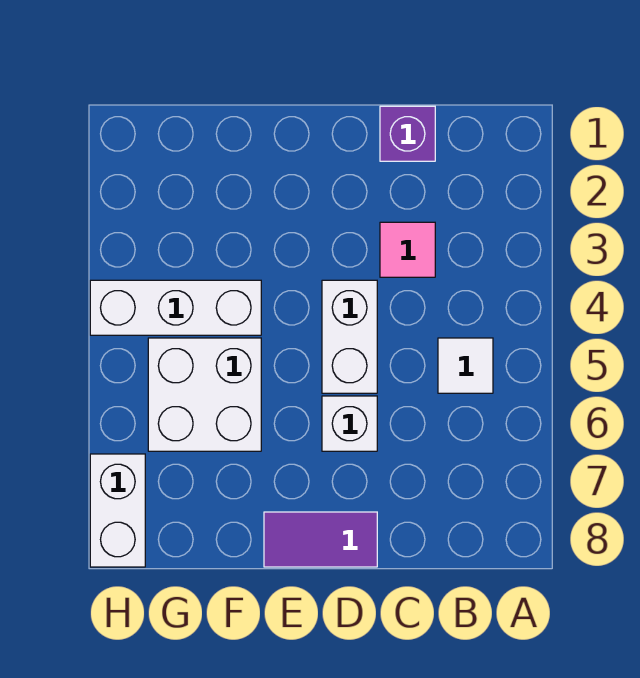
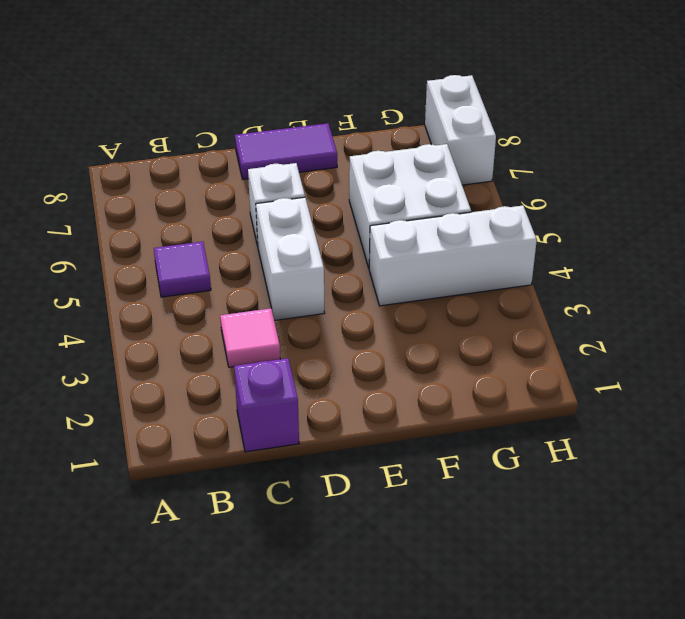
white 1x1 tile [438,338,493,393] -> purple 1x1 tile [154,242,211,297]

